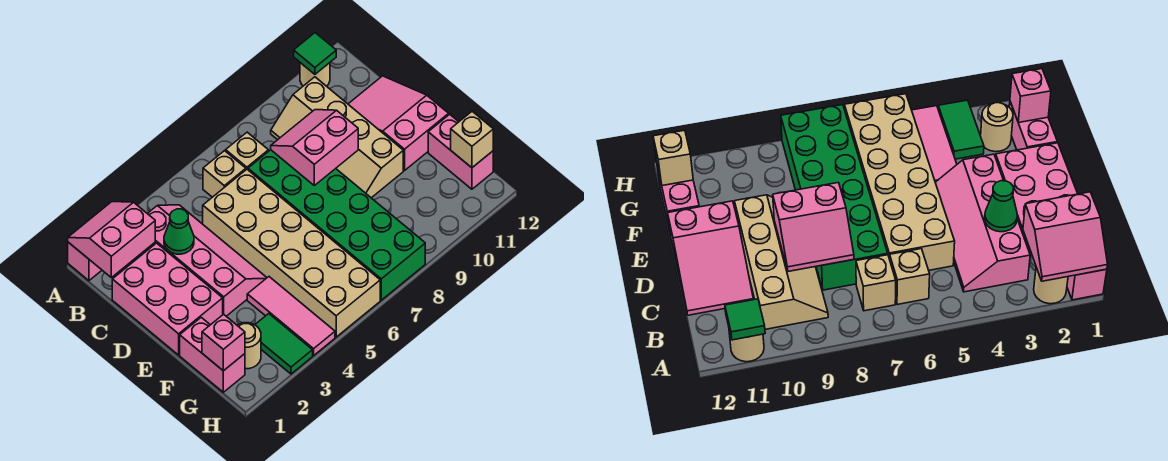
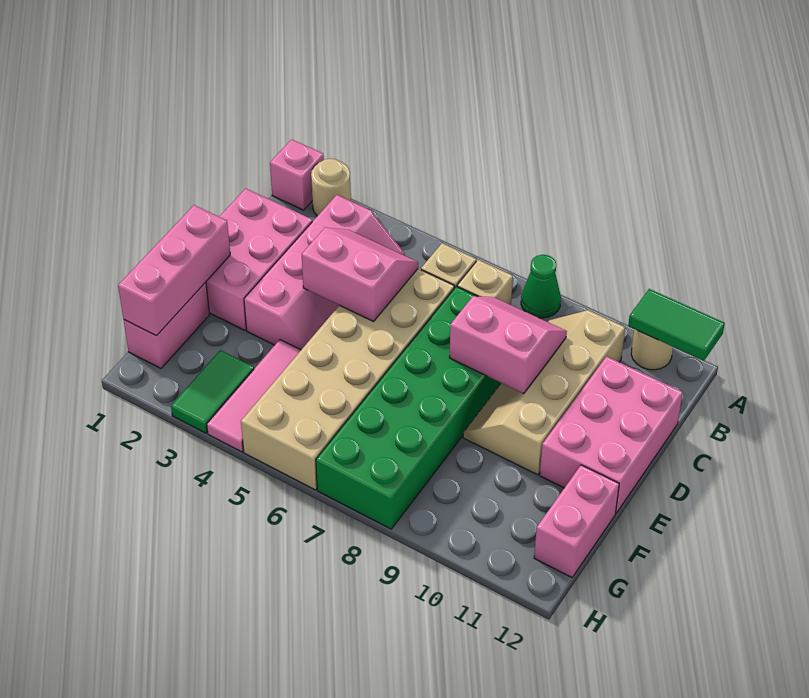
pink 2x2 slope [68,202,155,277] -> pink 2x2 slope moved to [302,228,418,322]
green 1x1 tile [294,33,336,74] -> green 1x2 tile [628,289,725,361]
green 1x1 cone [164,209,194,254] -> green 1x1 cone moved to [521,255,561,318]
pink 2x3 slope [348,76,449,170] -> pink 2x3 brick [540,356,683,513]
pink 1x1 brick [202,314,245,371] -> pink 1x3 brick [118,205,230,336]
tan 1x1 round brick [237,323,261,369] -> none
tan 1x1 brick [451,111,493,168] -> none

